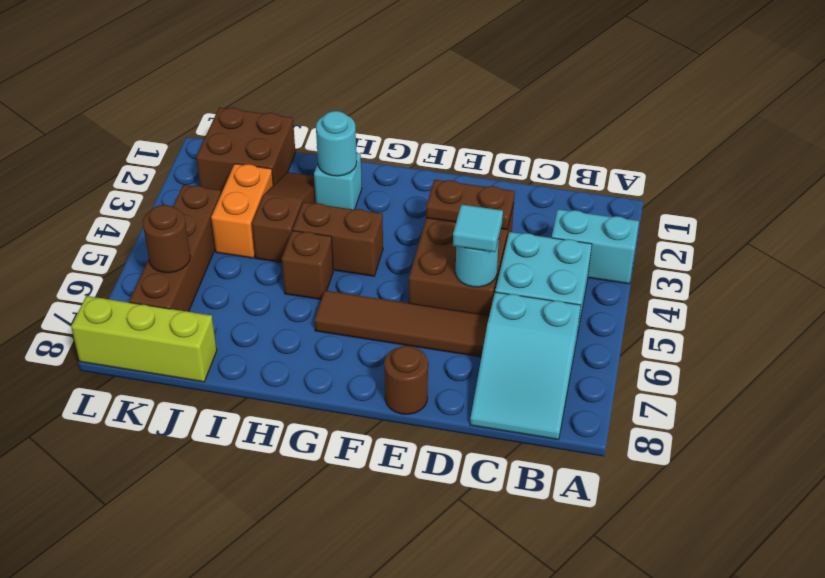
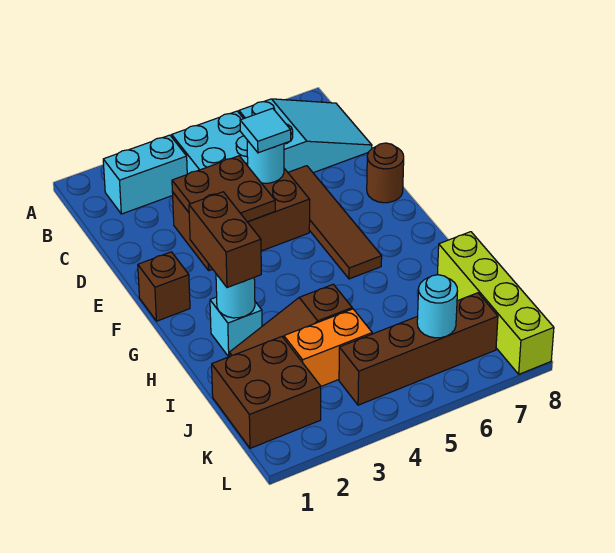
cyan 1x2 brick [552,209,639,284] -> cyan 1x2 brick turned to [103,135,187,214]
brown 1x2 plate [426,179,515,230] -> brown 2x2 plate [172,156,275,222]
brown 1x2 brick [293,202,383,276] -> brown 1x2 brick moved to [189,192,261,288]
brown 1x1 brick [282,231,333,300] -> brown 1x1 brick moved to [138,252,190,321]
lime 1x3 brick [71,296,217,382] -> lime 1x4 brick [437,232,554,374]
brown 1x1 round brick [142,205,190,273] -> cyan 1x1 round brick [417,275,458,338]

